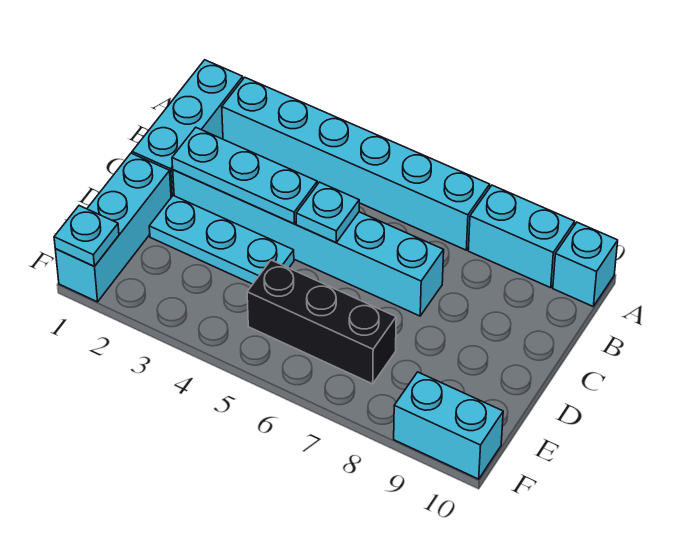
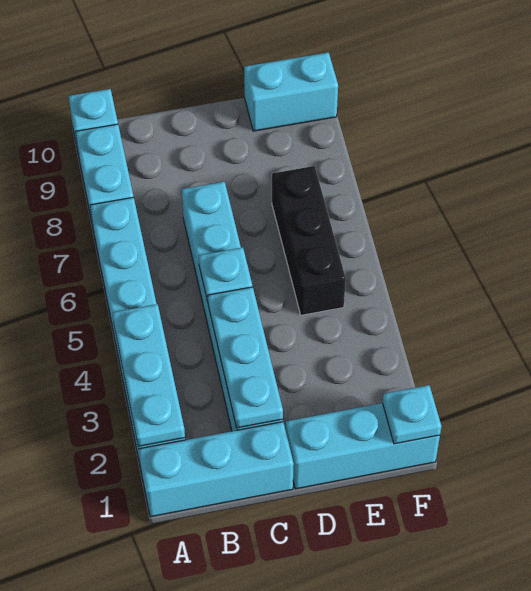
cyan 1x3 plate [149,196,294,284] -> cyan 1x3 plate moved to [112,304,185,446]
cyan 1x2 brick [394,372,503,479] -> cyan 1x2 brick turned to [244,52,338,131]

